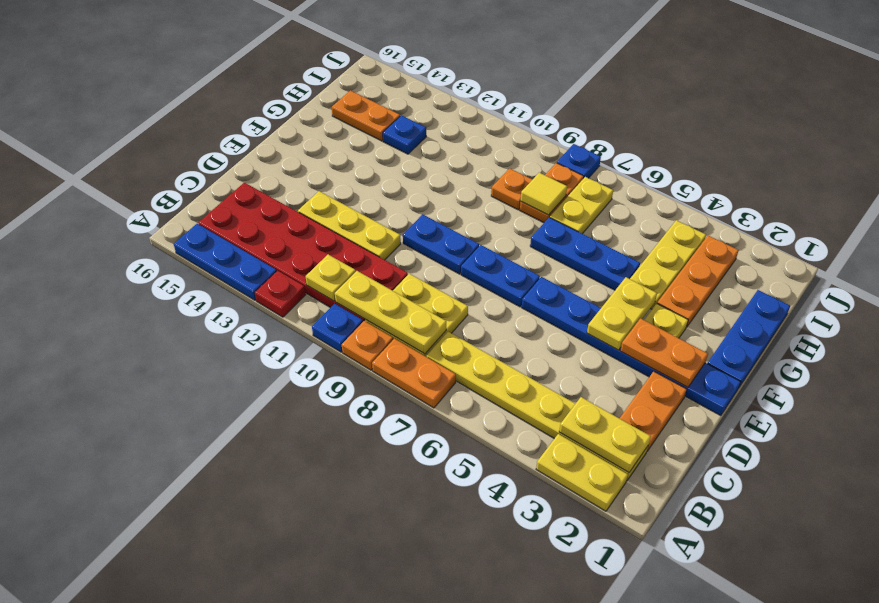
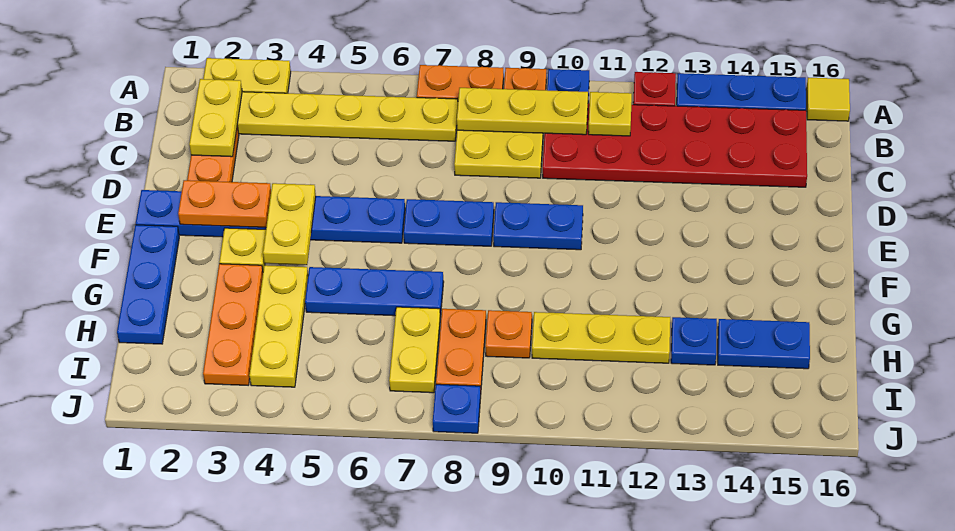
yellow 1x2 plate [559,397,651,473] -> yellow 1x2 plate turned to [189,79,242,157]
yellow 1x3 plate [298,191,401,260] -> yellow 1x3 plate moved to [532,312,670,363]
yellow 1x1 tile [521,173,567,215] -> yellow 1x1 tile moved to [806,78,850,121]
orange 1x2 plate [332,90,400,141] -> blue 1x2 plate [718,319,810,369]

